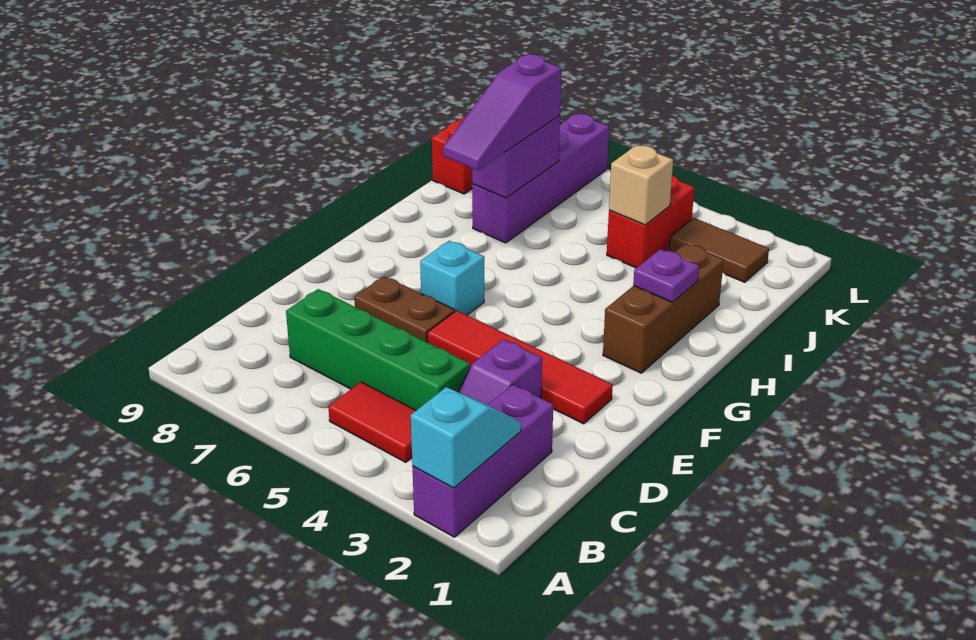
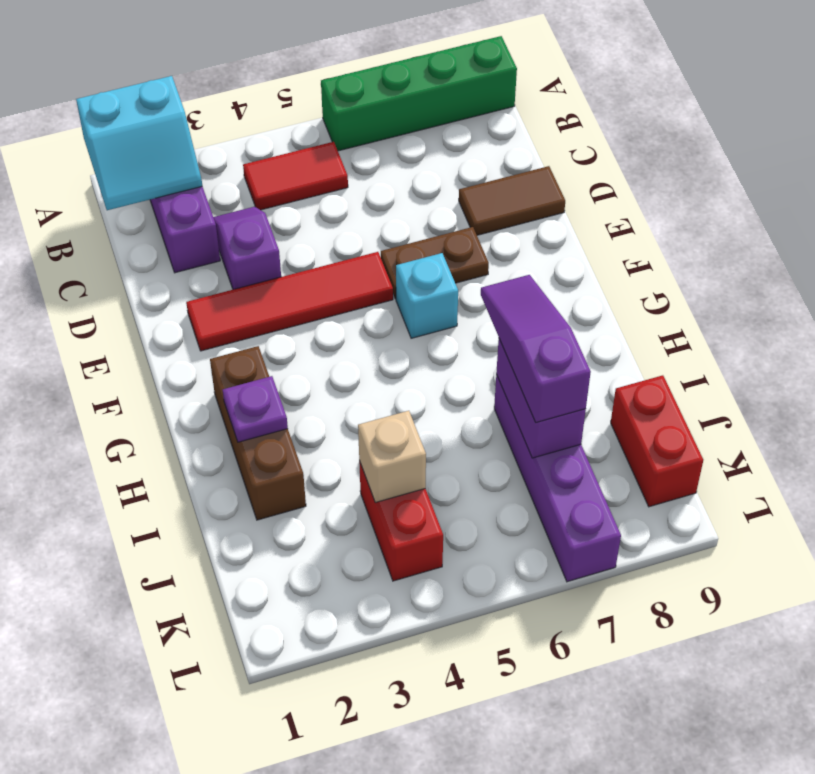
cyan 1x2 slope [411,387,521,488] -> cyan 2x2 slope [76,76,202,210]
green 1x4 brick [286,289,470,410] -> green 1x4 brick moved to [321,36,517,151]
brown 1x2 tile [669,218,769,282] -> brown 1x2 tile moved to [459,166,565,235]

